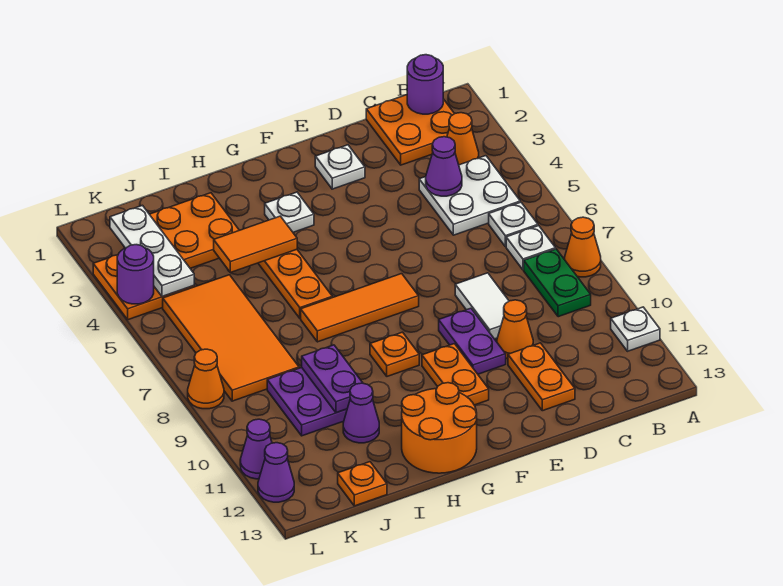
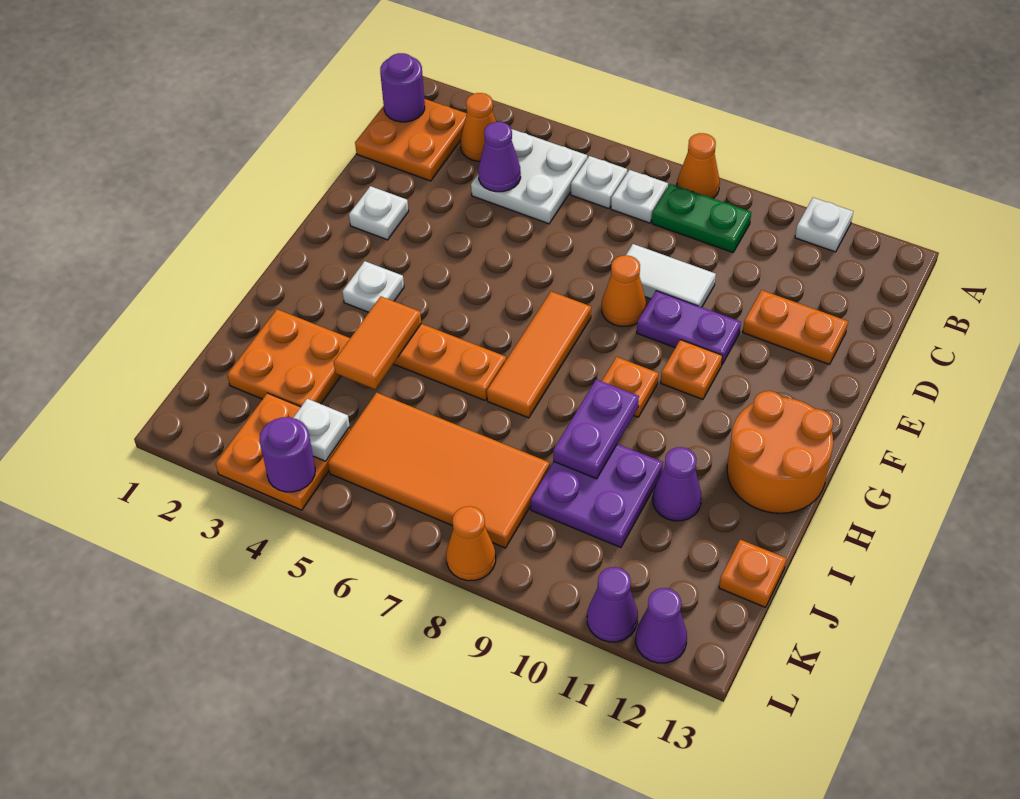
orange 1x1 cone [497,300,533,359] -> orange 1x1 cone moved to [602,255,646,327]
orange 1x2 plate [422,344,489,405] -> orange 1x1 plate [661,340,722,400]
purple 1x2 plate [302,345,363,413] -> purple 1x2 plate turned to [553,380,639,479]
white 1x3 plate [110,205,194,297] -> white 1x1 plate [293,399,350,461]

